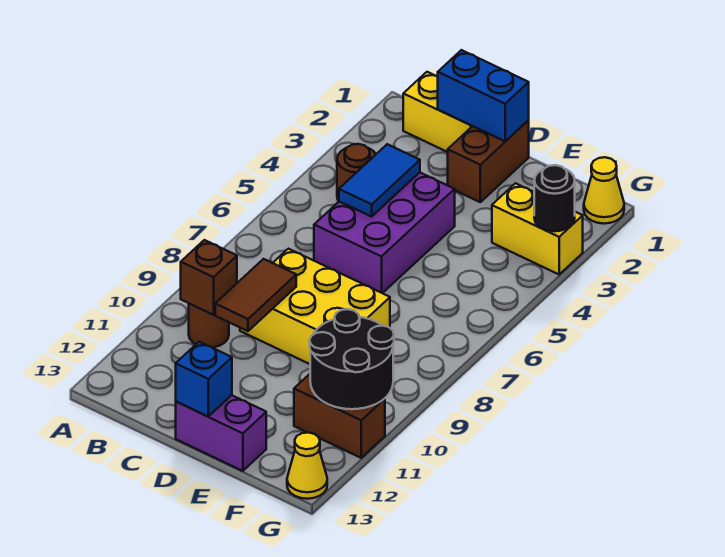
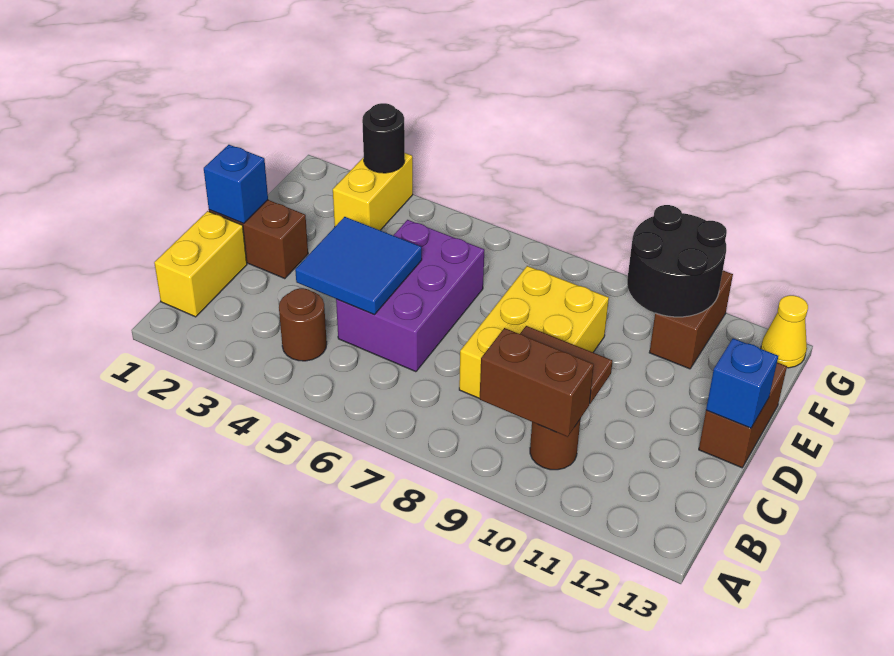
brown 1x1 brick [181,240,237,315] -> brown 1x2 brick [480,328,594,437]
blue 1x2 brick [438,50,529,141] -> blue 1x1 brick [204,145,268,224]
purple 2x3 brick [314,173,455,293] -> purple 2x3 brick turned to [336,220,484,372]
blue 1x2 tile [339,144,420,217] -> blue 2x2 tile [295,217,422,315]
purple 1x2 brick [176,395,266,471] -> brown 1x2 brick [699,362,787,468]
yellow 1x1 cone [584,157,624,224] -> none

